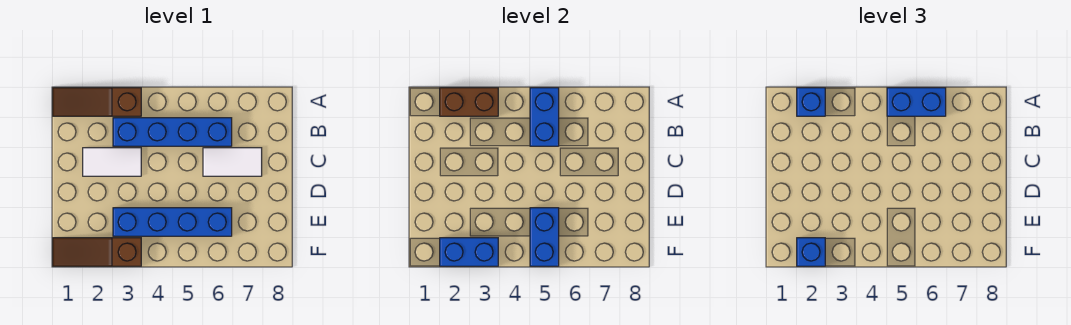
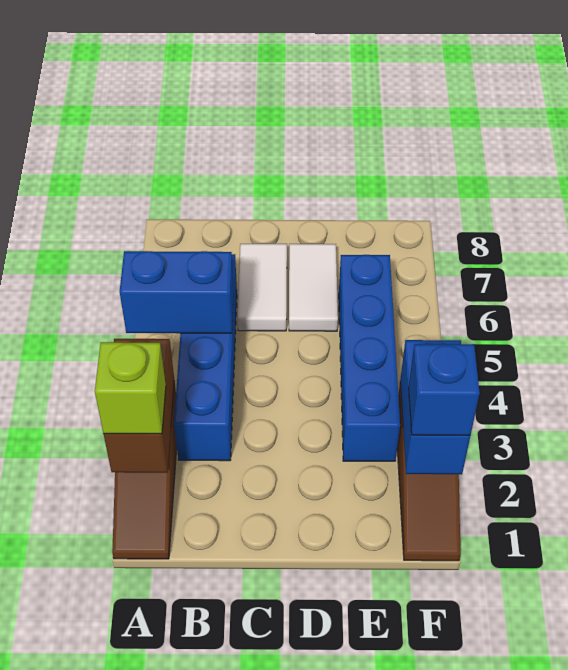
blue 1x1 brick [797,88,825,116] -> lime 1x1 brick [95,342,166,434]
blue 1x2 brick [887,88,946,116] -> none
white 1x2 tile [83,148,141,176] -> white 1x2 tile moved to [289,244,338,331]
blue 1x2 brick [530,208,559,266] -> none

